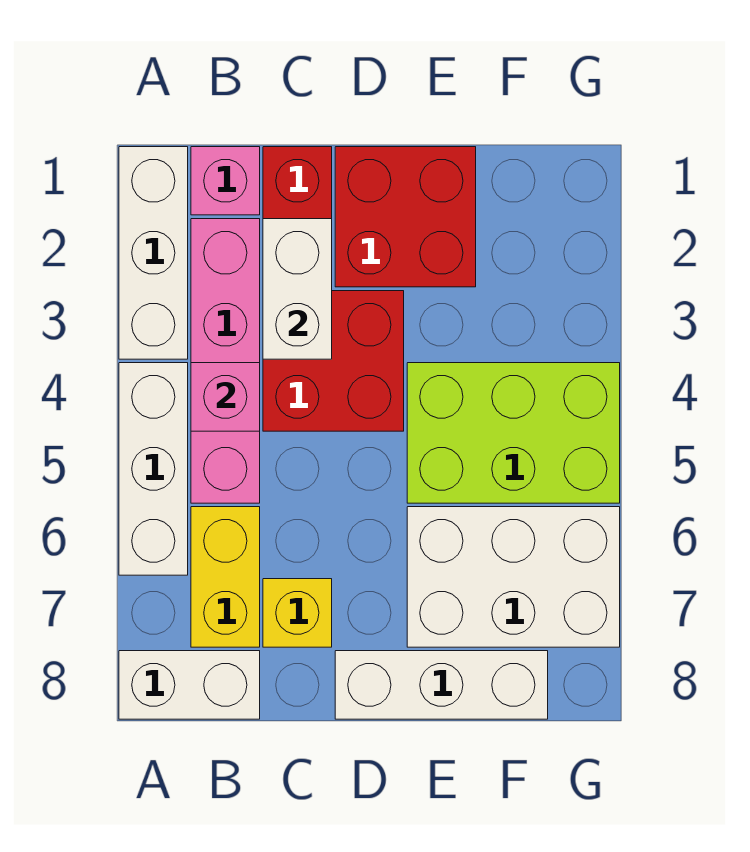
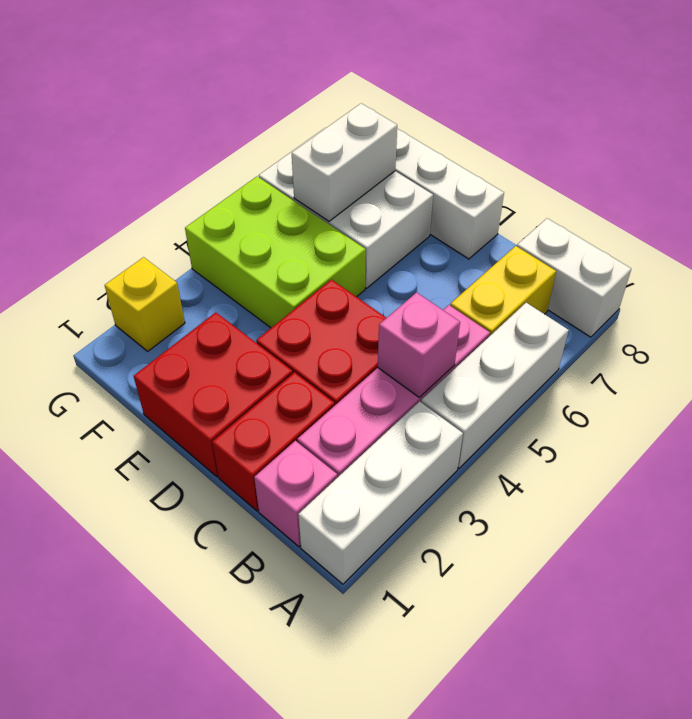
white 1x2 brick [263,219,332,359] -> white 1x2 brick moved to [292,103,397,221]
yellow 1x1 brick [263,579,332,647] -> yellow 1x1 brick moved to [105,257,185,351]

